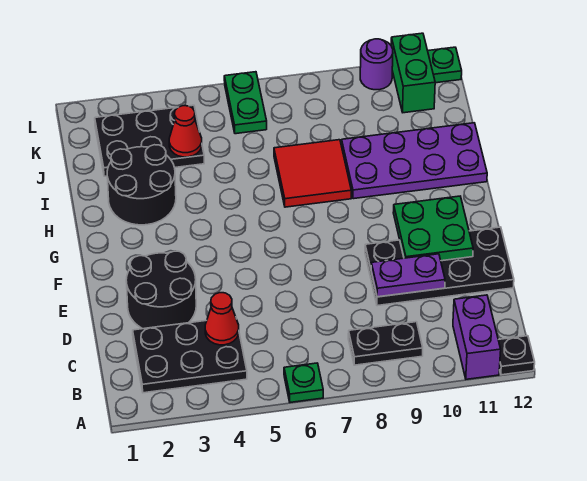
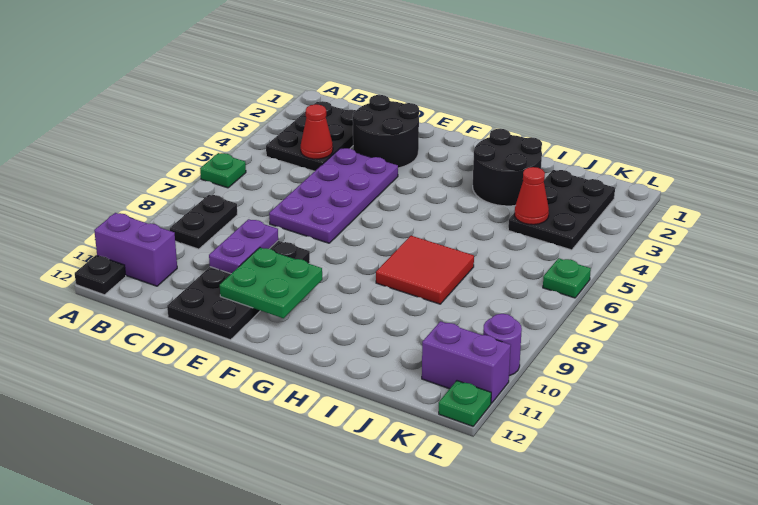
purple 2x4 plate [342,123,487,199] -> purple 2x4 plate moved to [269,148,398,243]
green 1x2 plate [224,72,267,134] -> green 1x1 plate [543,258,591,298]
green 1x2 brick [391,33,435,113] -> purple 1x2 brick [422,321,511,403]

